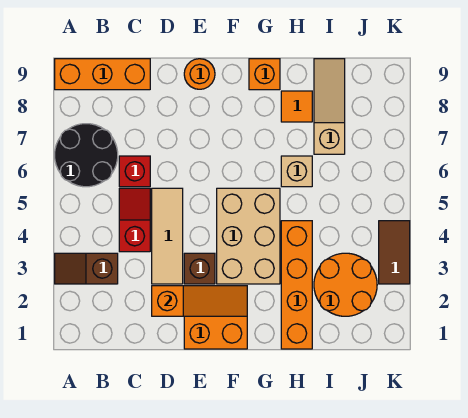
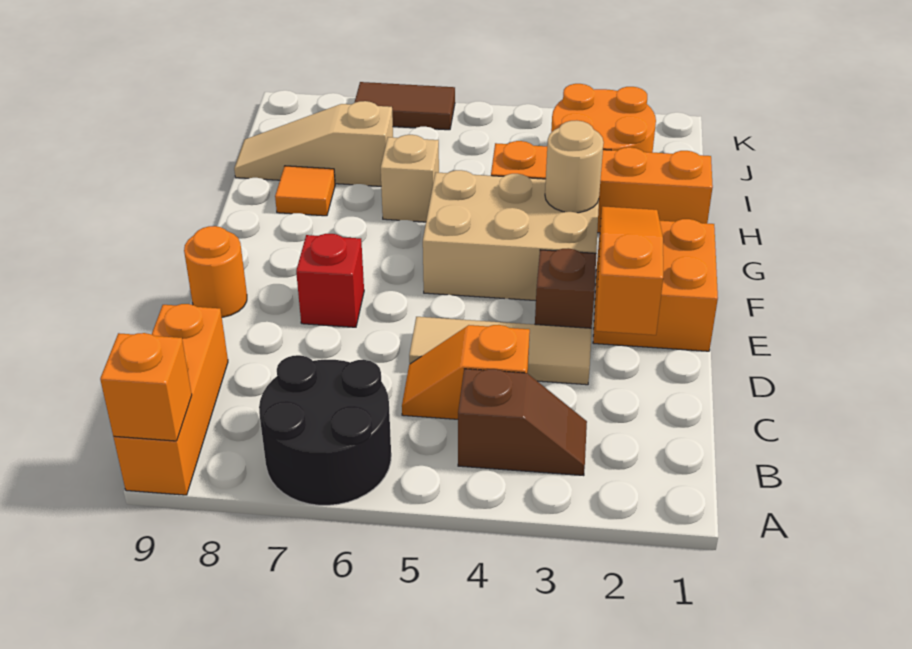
brown 1x2 slope [55,253,118,284] -> brown 1x2 slope turned to [458,369,587,476]
red 1x2 slope [119,188,150,252] -> orange 1x2 slope [402,325,530,419]
red 1x1 brick [119,156,150,187] -> red 1x1 brick moved to [296,234,364,327]
none -> tan 1x1 round brick [545,120,604,213]
orange 1x1 brick [249,59,280,90] -> orange 1x1 brick moved to [100,333,192,441]
brown 1x2 tile [379,221,410,284] -> brown 1x2 tile moved to [355,82,455,130]

